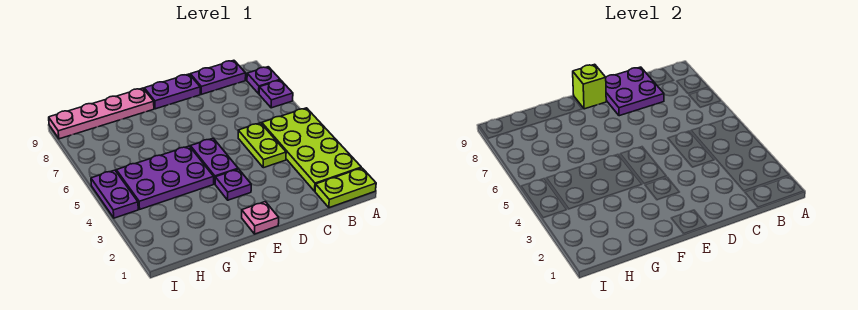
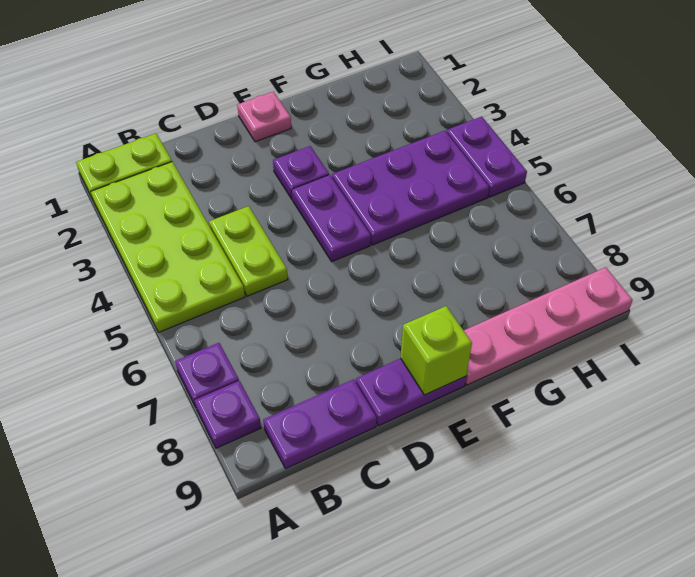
purple 2x2 plate [606,67,664,116] -> none

